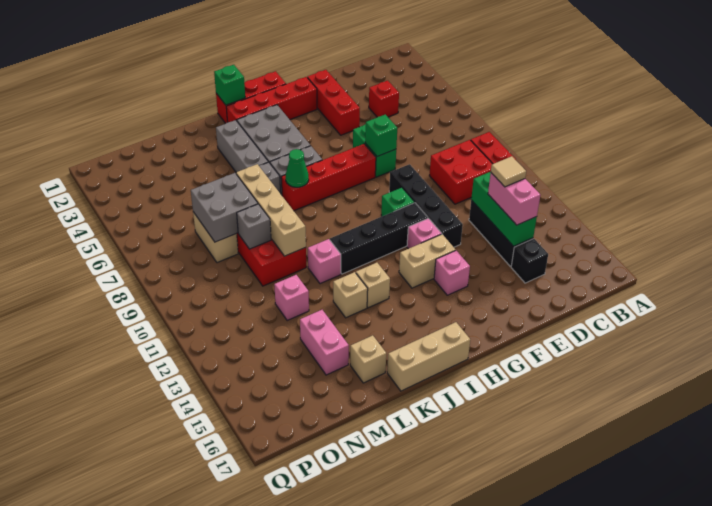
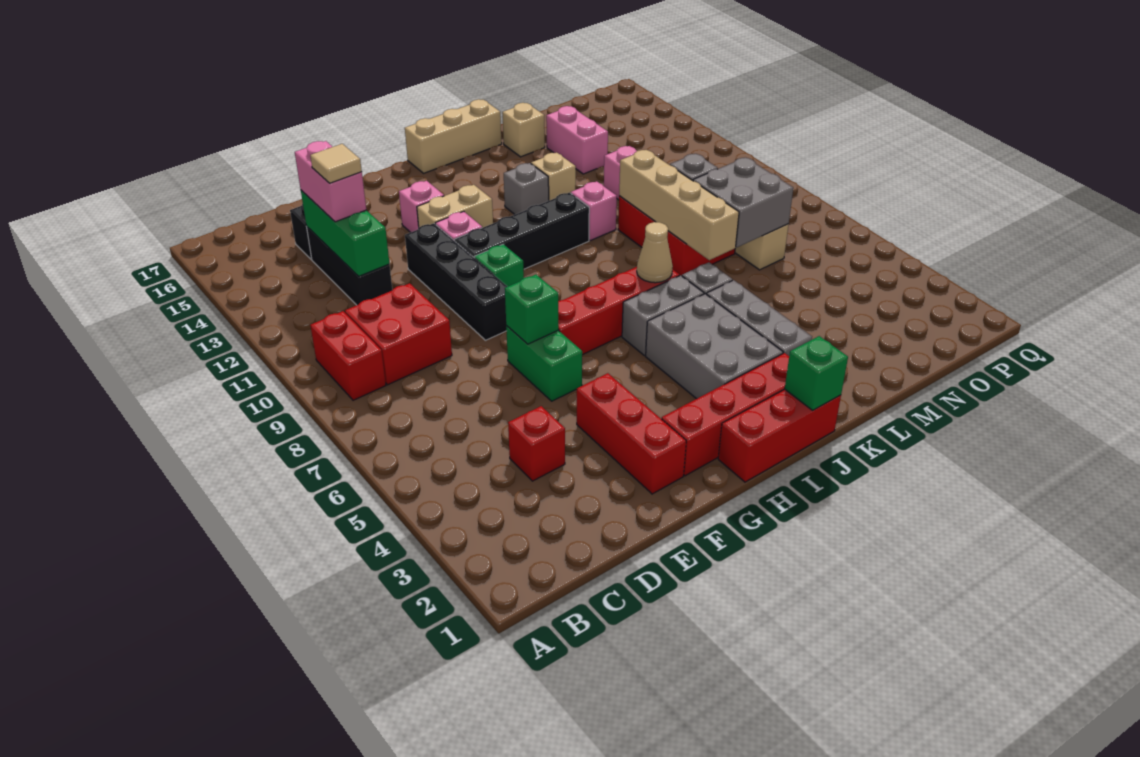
green 1x1 cone [286,149,309,187] -> tan 1x1 cone [637,222,673,283]
tan 1x1 brick [356,263,390,308] -> grey 1x1 brick [504,163,549,214]

